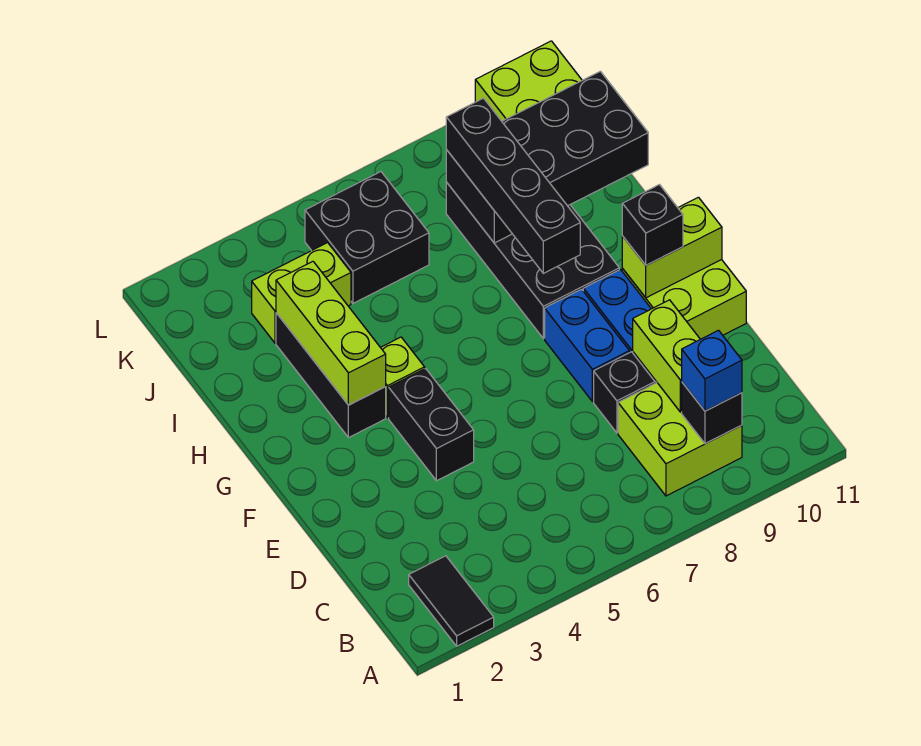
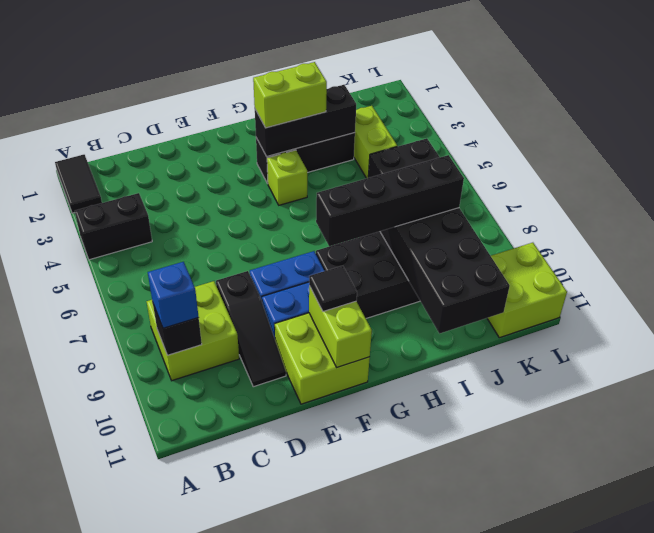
black 1x2 tile [409,556,494,646] -> black 1x2 tile turned to [55,155,102,213]
lime 1x2 brick [633,300,700,412] -> lime 1x2 brick moved to [253,62,327,128]
black 1x2 brick [389,369,474,481] -> black 1x2 brick moved to [75,193,152,260]
black 1x1 brick [622,185,683,265] -> black 1x1 tile [309,266,357,311]
lime 1x3 brick [276,262,386,405] -> black 1x3 brick [255,85,356,157]

